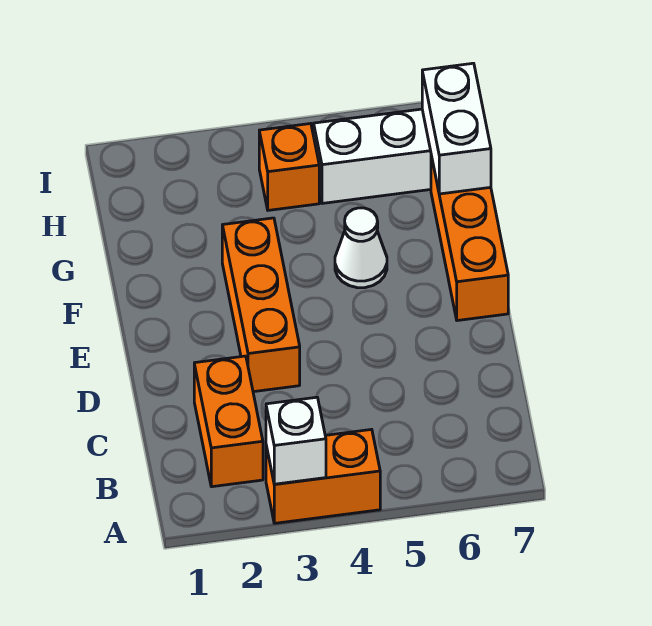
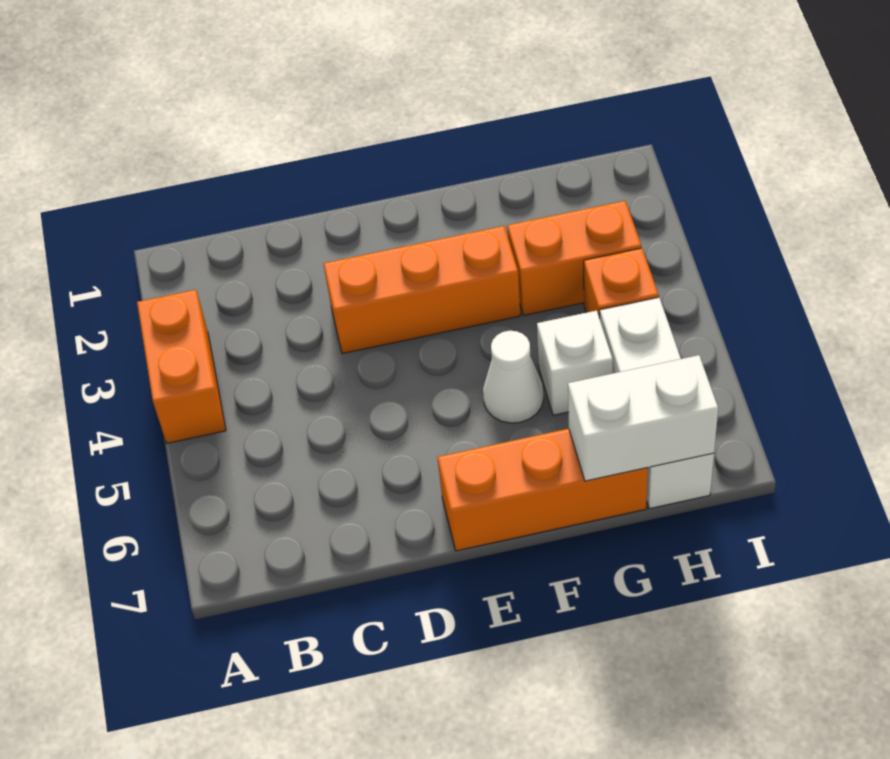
white 1x1 brick [266,397,326,484] -> white 1x1 brick moved to [537,311,613,415]
orange 1x2 brick [194,356,263,487] -> orange 1x2 brick moved to [507,201,641,315]

